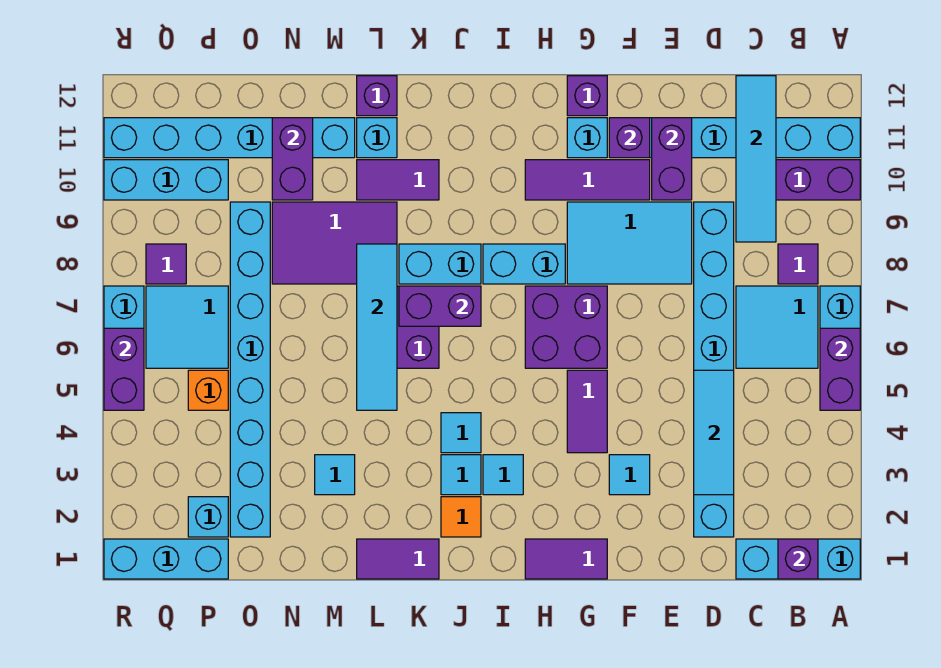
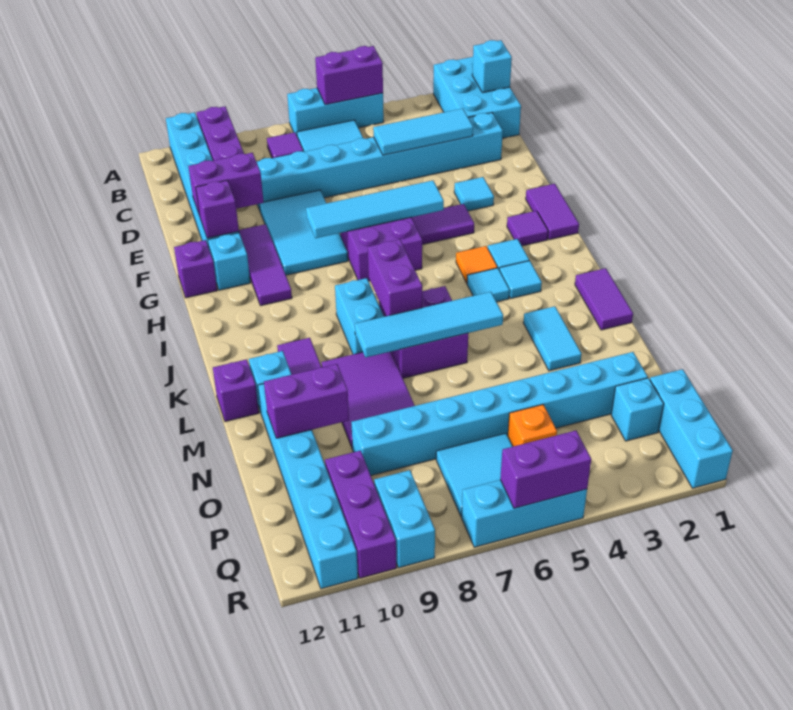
cyan 1x3 brick [736,539,860,579] -> cyan 2x3 brick [433,57,521,138]
purple 1x1 brick [778,539,818,579] -> cyan 1x1 brick [472,40,512,93]
cyan 1x4 tile [736,76,776,242] -> cyan 1x4 tile moved to [306,180,444,238]
cyan 1x2 brick [483,244,565,284] -> cyan 1x2 brick moved to [374,470,435,568]
orange 1x1 tile [441,497,481,537] -> orange 1x1 tile moved to [456,246,497,283]
cyan 1x1 tile [315,455,355,495] -> cyan 1x2 tile [523,306,581,371]
cyan 1x3 brick [104,160,228,200] -> purple 1x3 brick [325,451,396,578]
purple 1x1 tile [146,244,186,284] -> purple 1x1 tile moved to [507,211,548,246]

